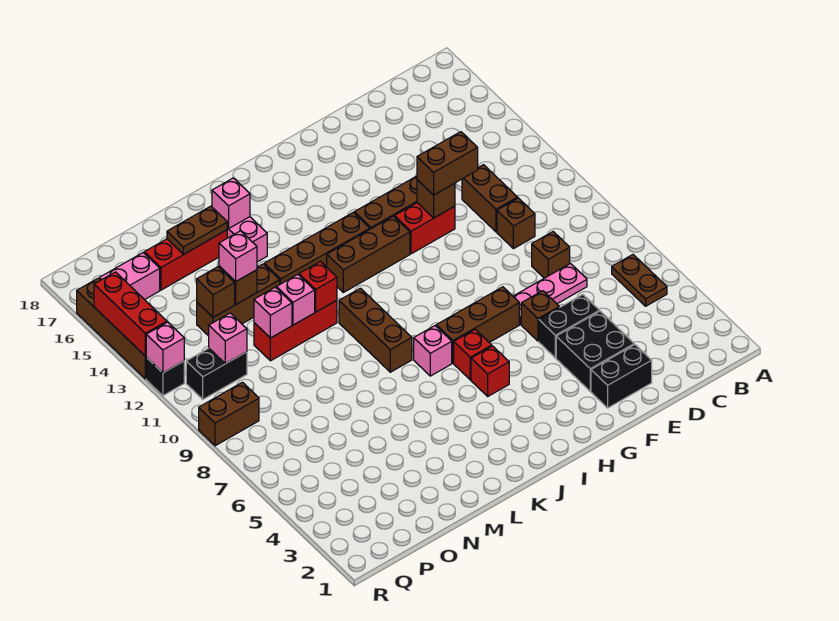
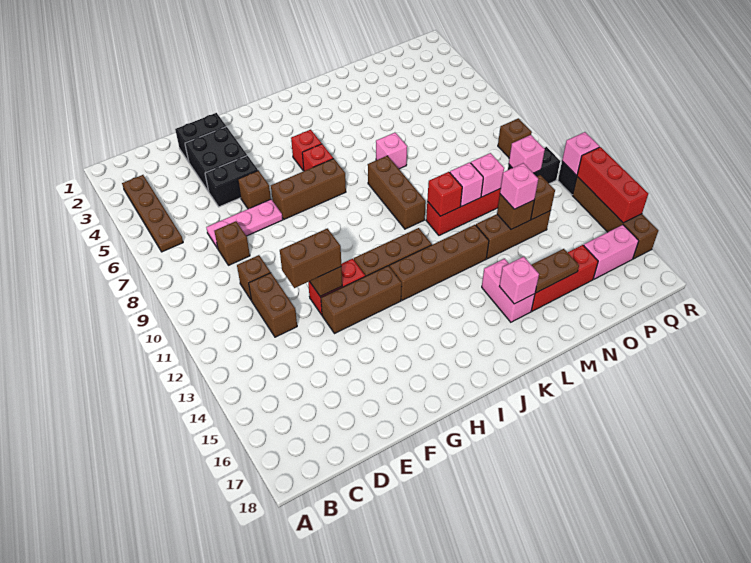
brown 1x2 plate [612,255,667,306] -> brown 1x4 plate [122,175,183,252]
pink 1x1 brick [414,326,452,376] -> pink 1x1 brick moved to [376,133,407,169]
brown 1x2 brick [199,382,259,446] -> brown 1x1 brick [498,118,532,158]

